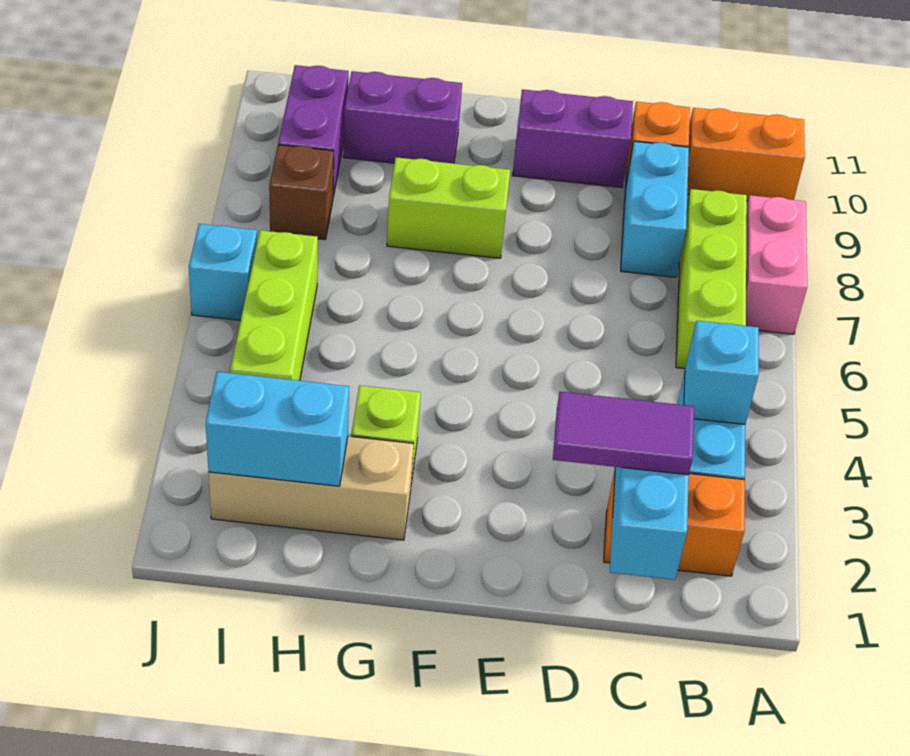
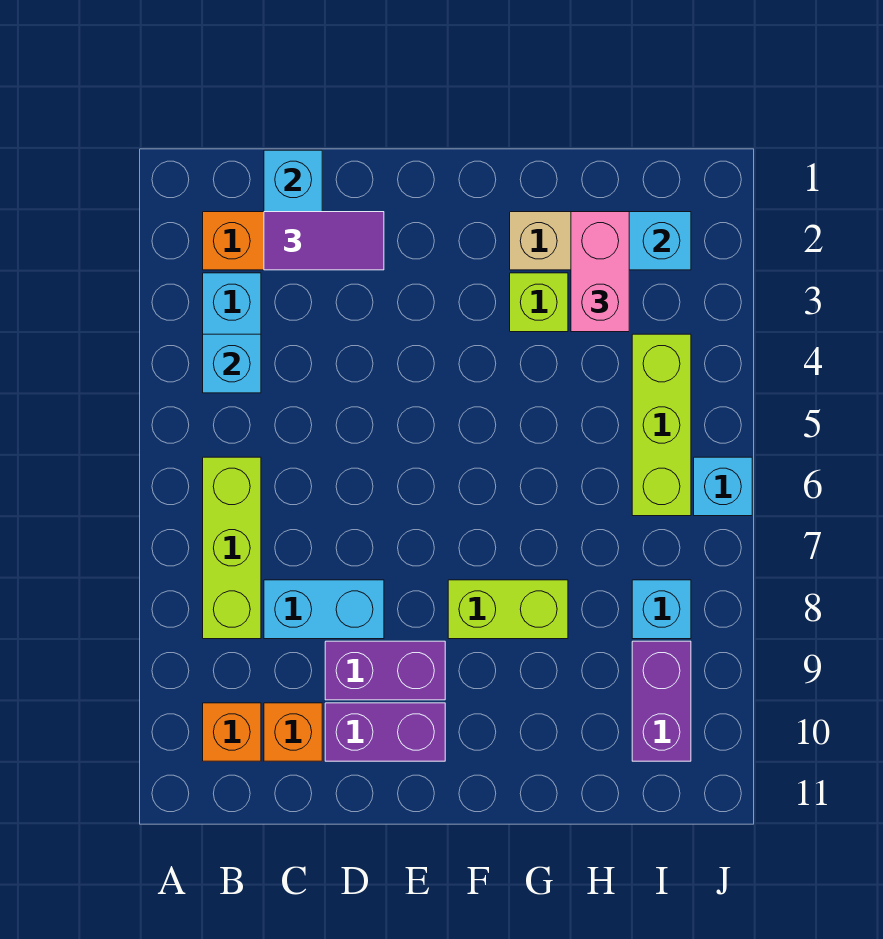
pink 1x2 brick [746,195,807,334] -> pink 1x2 brick moved to [571,212,629,332]
orange 1x2 brick [687,108,805,201] -> orange 1x1 brick [203,703,261,761]
cyan 1x2 brick [621,141,689,277] -> cyan 1x2 brick turned to [264,580,384,639]
purple 1x2 brick [343,71,462,164] -> purple 1x2 brick moved to [325,641,445,700]
brown 1x1 brick [269,145,334,239] -> cyan 1x1 brick [632,580,691,639]

